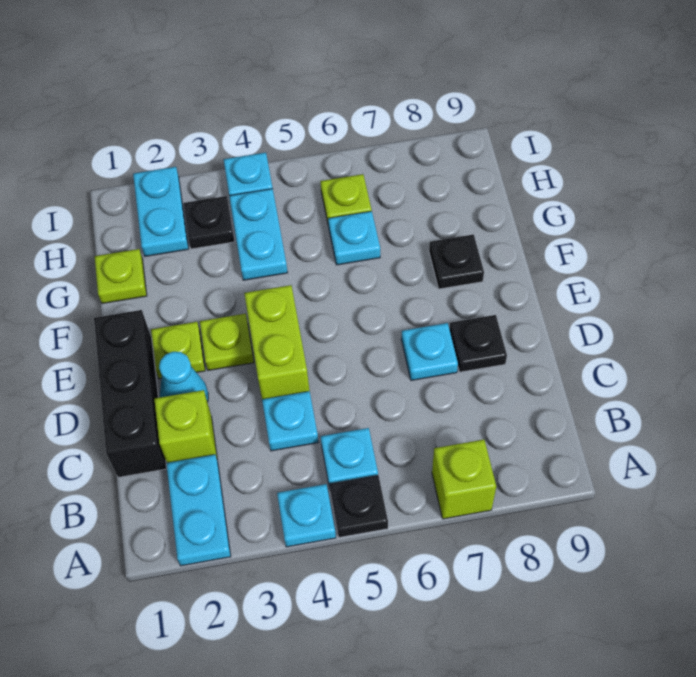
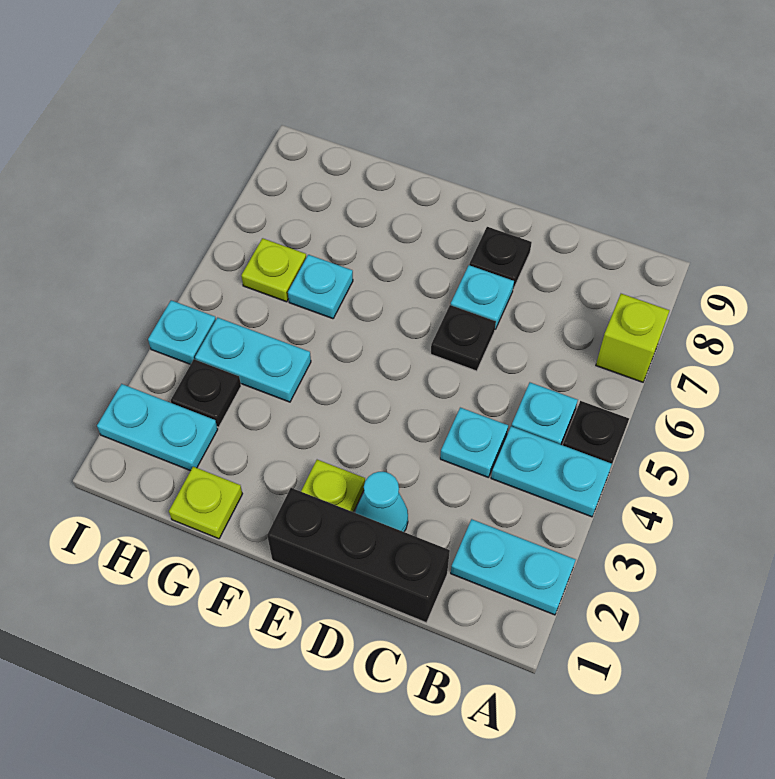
cyan 1x1 plate [277,484,336,547] -> cyan 1x2 plate [491,426,612,517]
lime 1x1 brick [154,390,217,463] -> none
lime 1x2 brick [244,285,310,399] -> none
lime 1x1 plate [200,314,254,370] -> none
black 1x1 plate [429,234,484,289] -> black 1x1 plate moved to [431,305,496,371]

